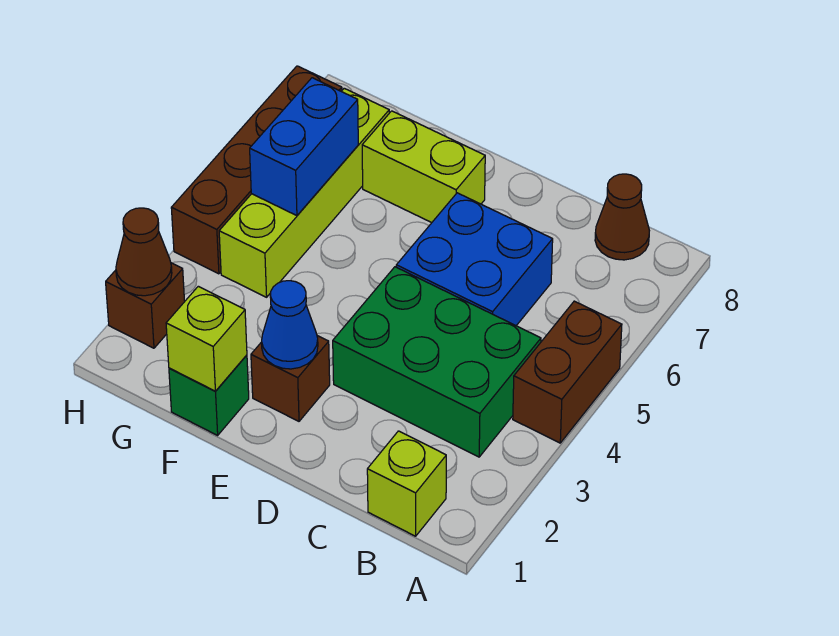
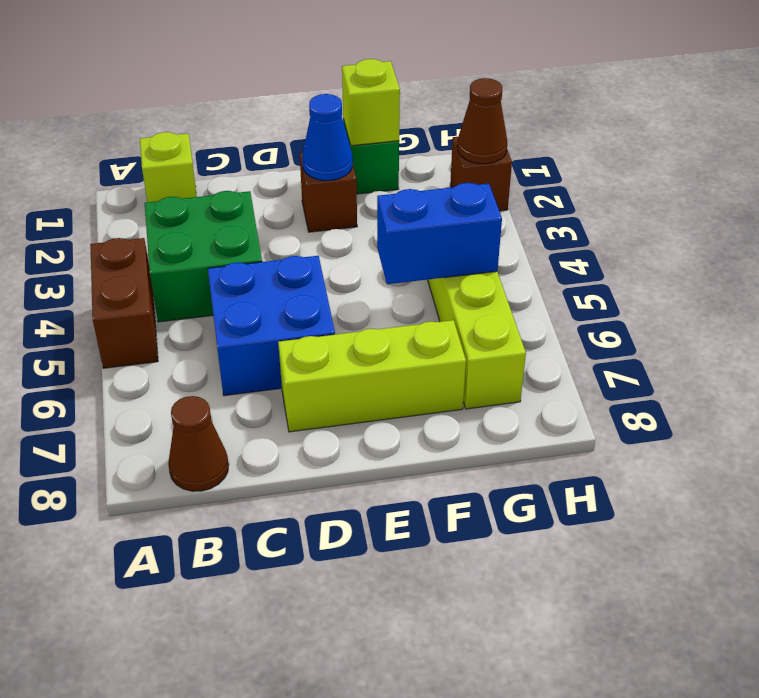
green 2x3 brick [333,267,541,457] -> green 2x2 brick [145,191,262,322]
lime 1x2 brick [362,111,485,223] -> lime 1x3 brick [278,320,466,432]
blue 1x2 brick [250,78,358,216] -> blue 1x2 brick turned to [377,183,502,284]
brown 1x4 brick [171,66,342,274] -> none

